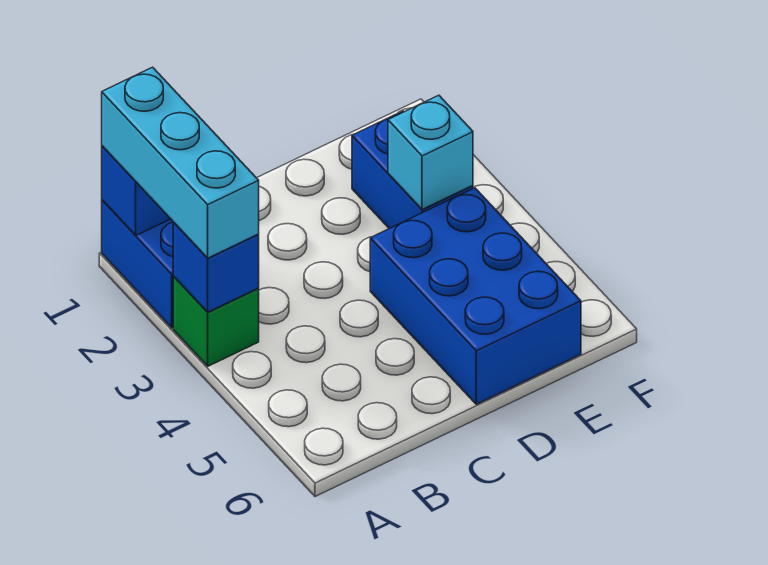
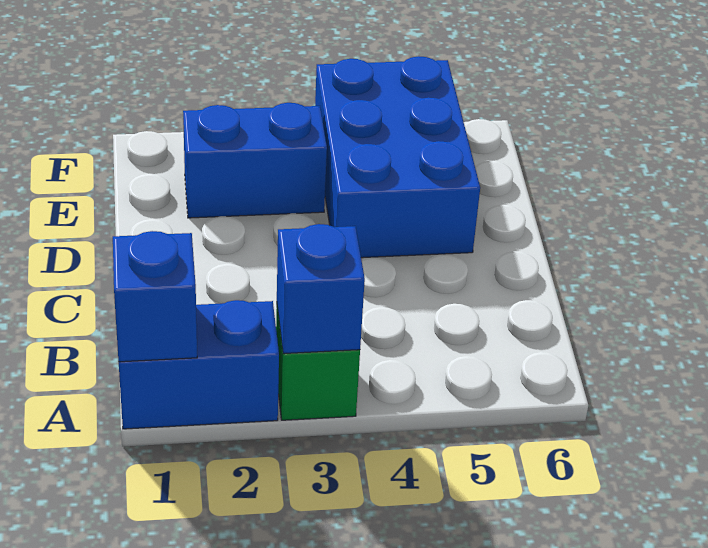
cyan 1x3 brick [102,67,259,258] -> none
blue 2x3 brick [370,188,581,404] -> blue 2x3 brick turned to [315,56,480,258]
cyan 1x1 brick [388,95,473,210] -> none

